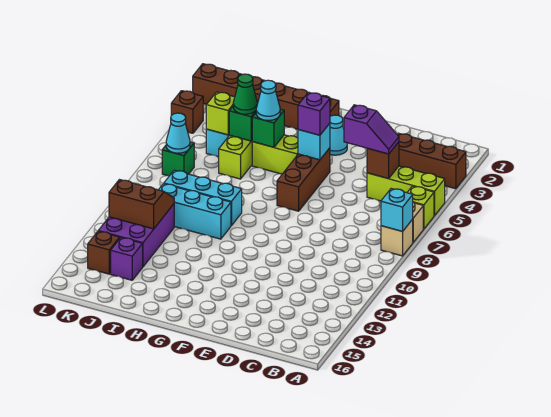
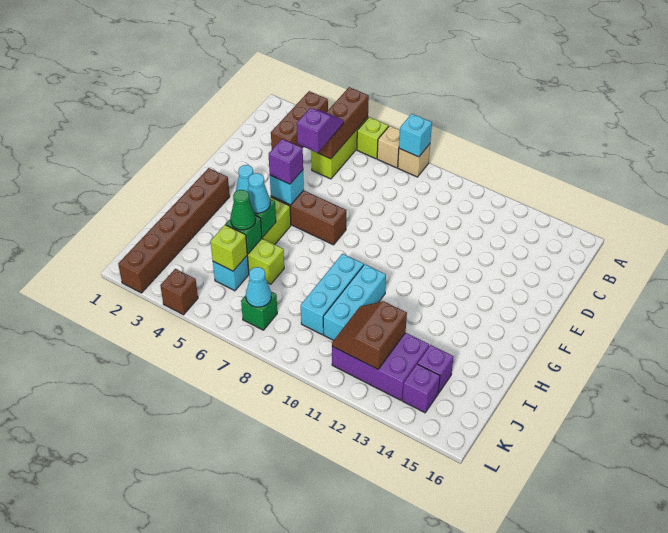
brown 1x1 brick [367,142,399,179] -> brown 1x3 brick [318,87,369,159]
brown 1x1 brick [88,231,120,274] -> purple 1x1 brick [402,364,440,413]

